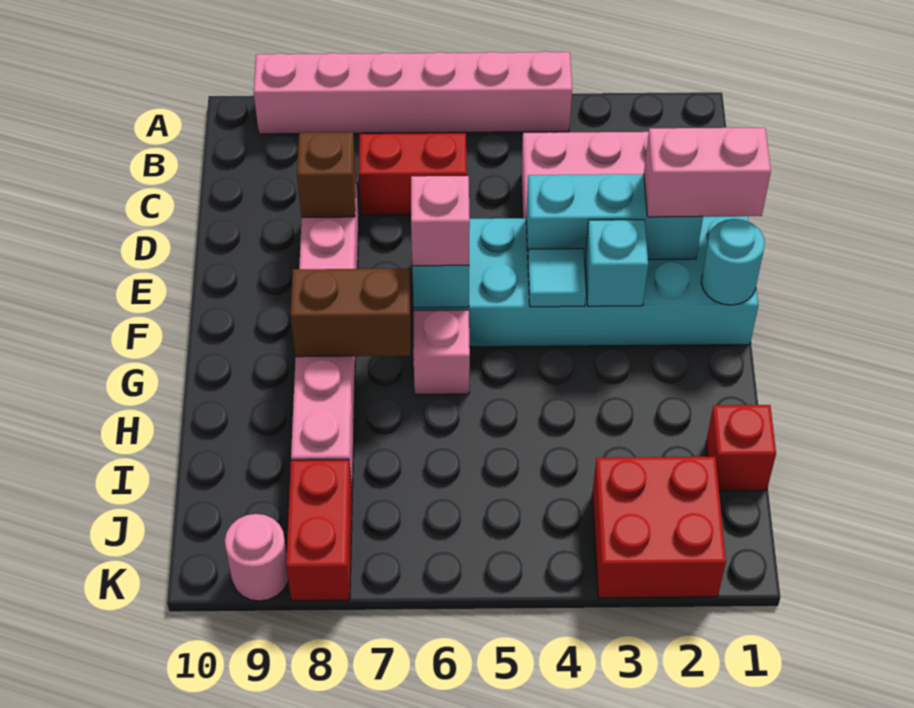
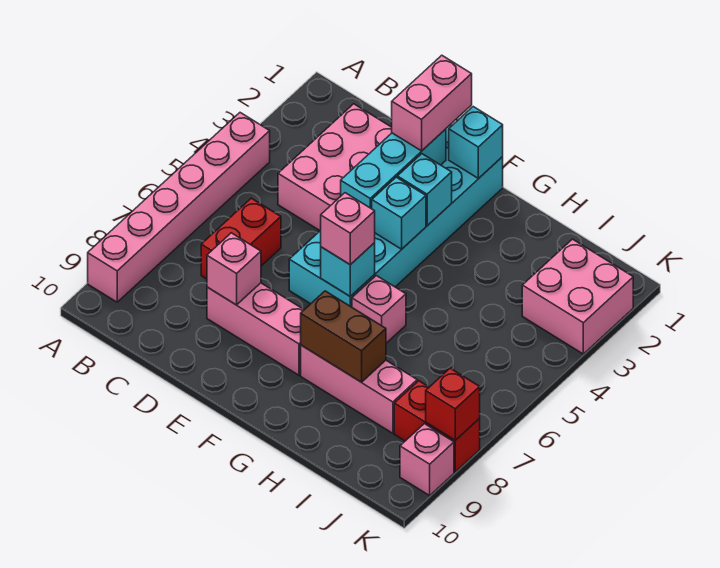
brown 1x1 brick [297,132,356,217] -> pink 1x1 brick [207,233,261,305]
cyan 1x1 round brick [701,219,765,305] -> cyan 1x1 brick [449,107,503,178]
cyan 1x1 tile [528,249,586,307] -> cyan 1x1 brick [372,177,426,249]
brown 1x2 brick [291,269,411,357] -> brown 1x2 brick turned to [301,291,386,382]
red 1x1 brick [706,405,776,491] -> red 1x1 brick moved to [426,368,480,440]
red 2x2 brick [592,457,726,598] -> pink 2x2 brick [522,239,633,354]
pink 1x1 round brick [225,514,288,601] -> pink 1x1 brick [400,424,454,495]

